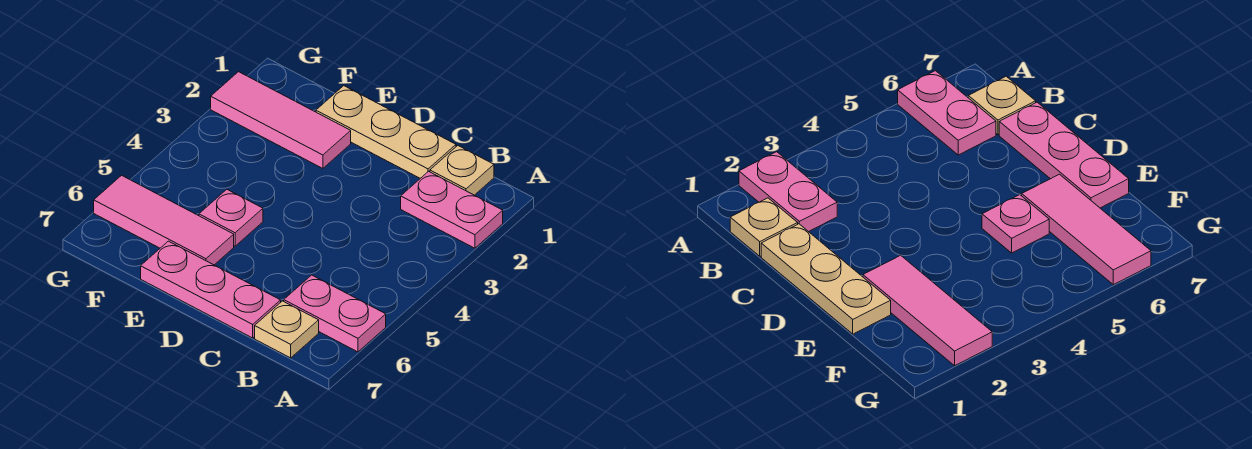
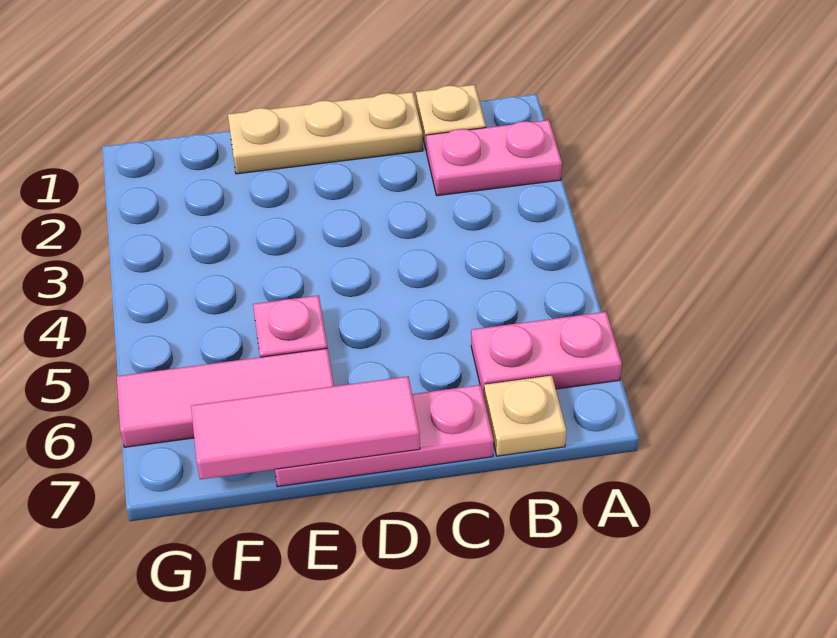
pink 1x3 tile [211,72,351,169] -> pink 1x3 tile moved to [191,376,420,479]

